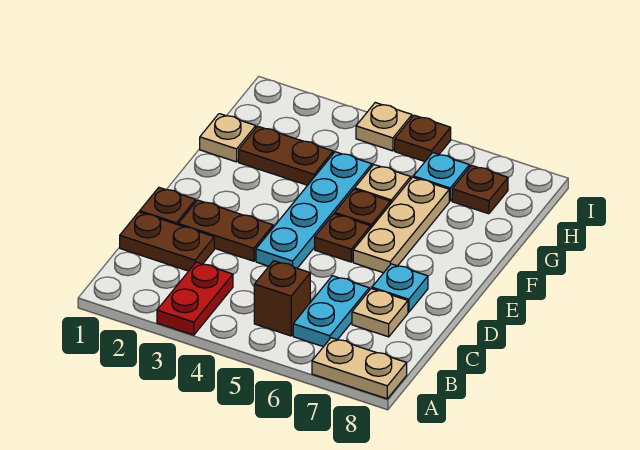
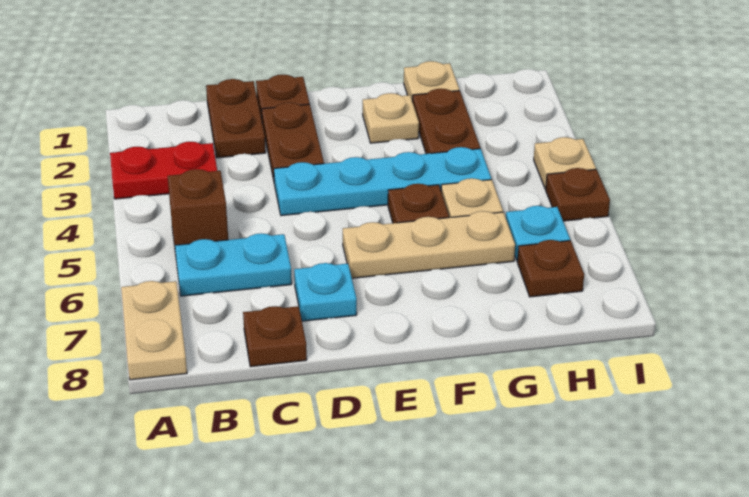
tan 1x1 plate [352,289,408,337] -> tan 1x1 plate moved to [363,93,419,143]
brown 1x1 plate [315,214,371,262] -> brown 1x1 plate moved to [243,306,307,367]

